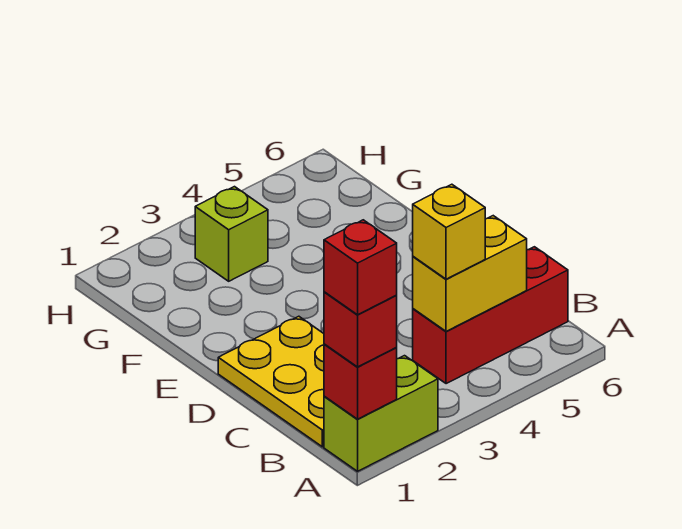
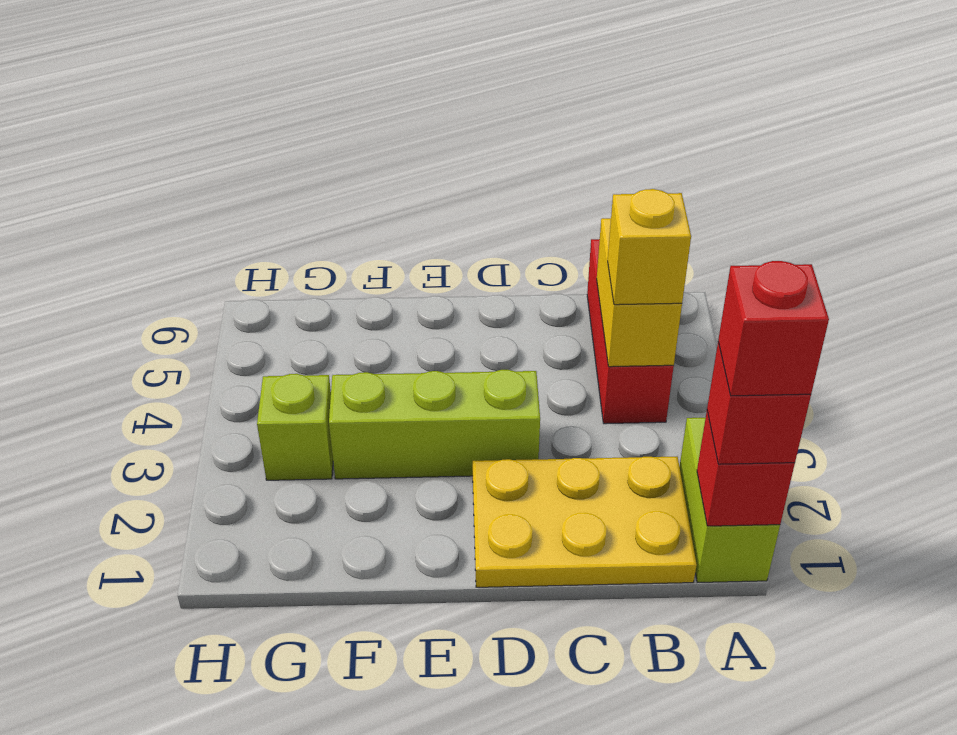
none -> lime 1x3 brick [329,370,540,479]

